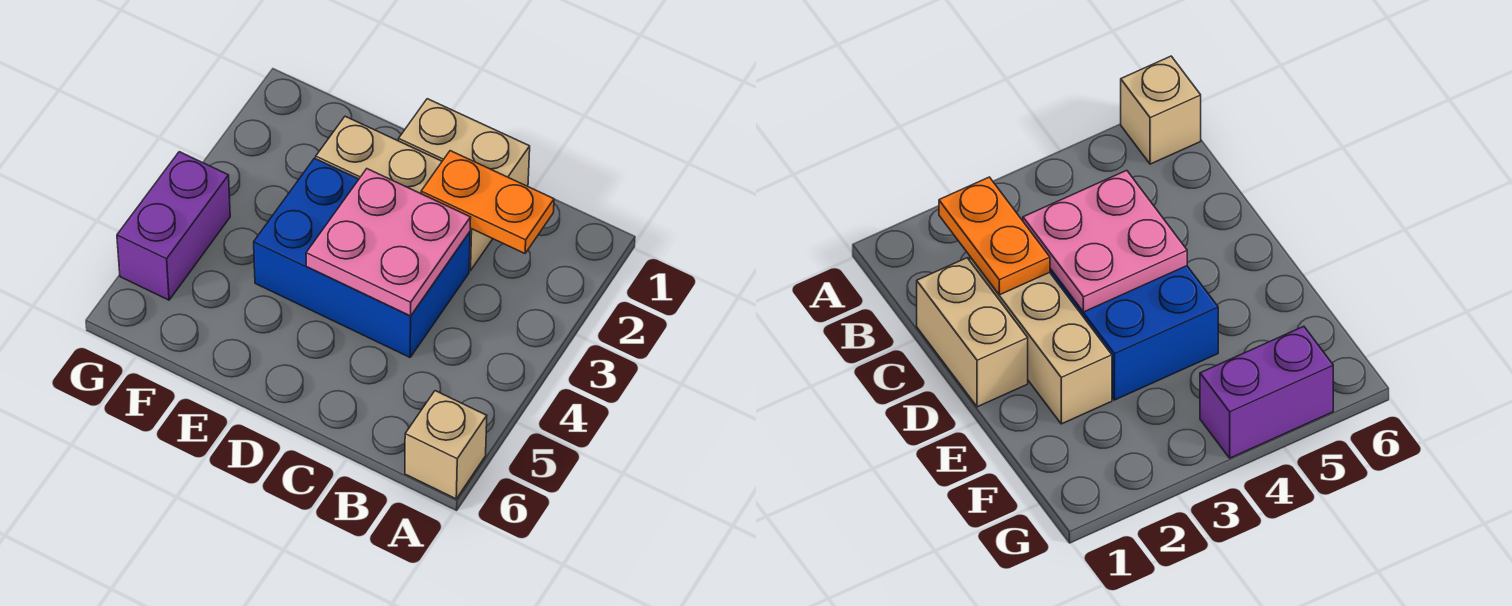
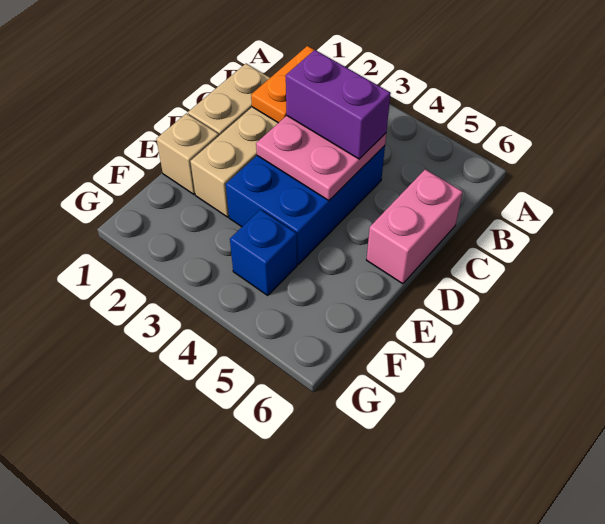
tan 1x1 brick [405,391,487,499] -> tan 1x1 brick moved to [156,113,219,194]
none -> pink 1x2 brick [367,169,463,284]
none -> blue 1x1 brick [230,210,297,295]
purple 1x2 brick [117,152,230,300] -> purple 1x2 brick moved to [286,50,391,159]

